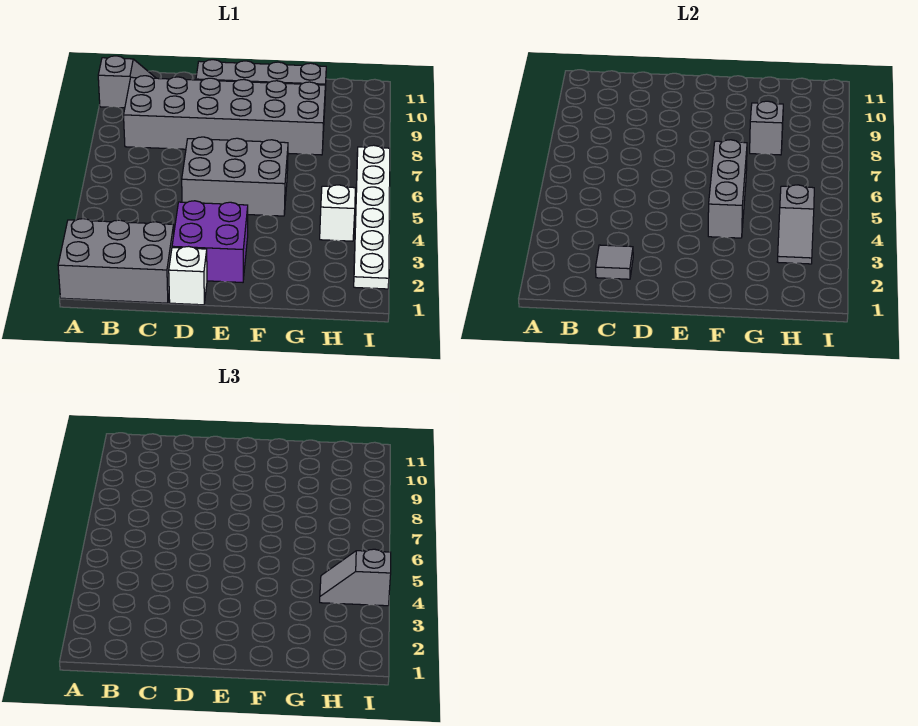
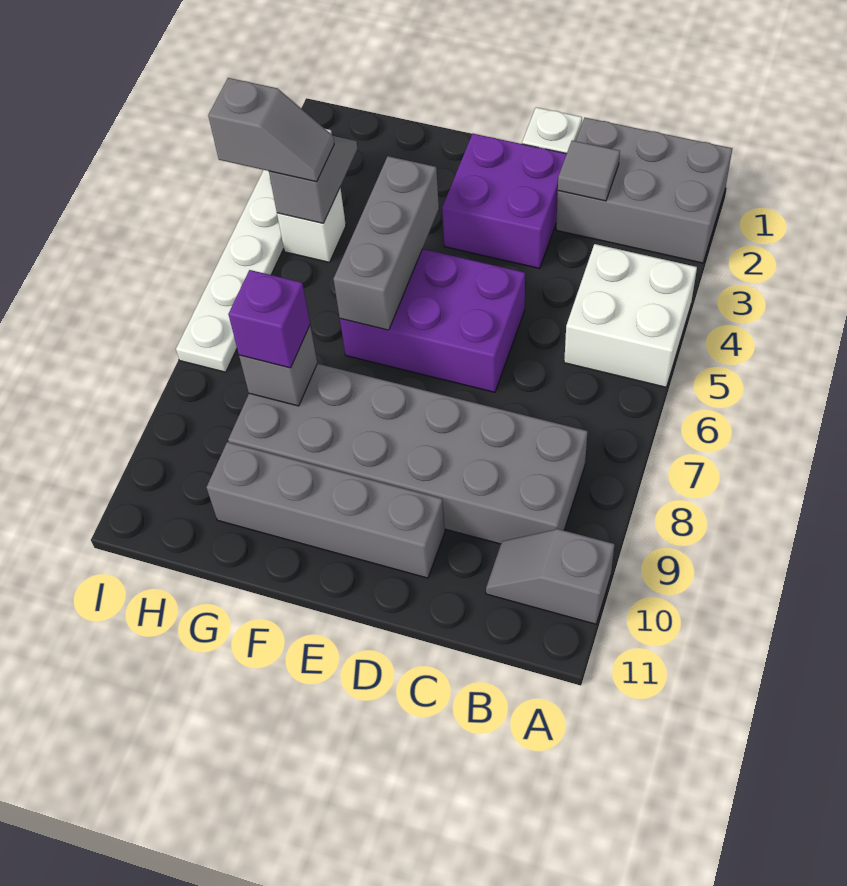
none -> white 2x2 brick [564,244,697,387]
grey 2x3 brick [182,137,288,216] -> purple 2x3 brick [340,249,525,392]
none -> purple 1x1 brick [228,270,310,368]

